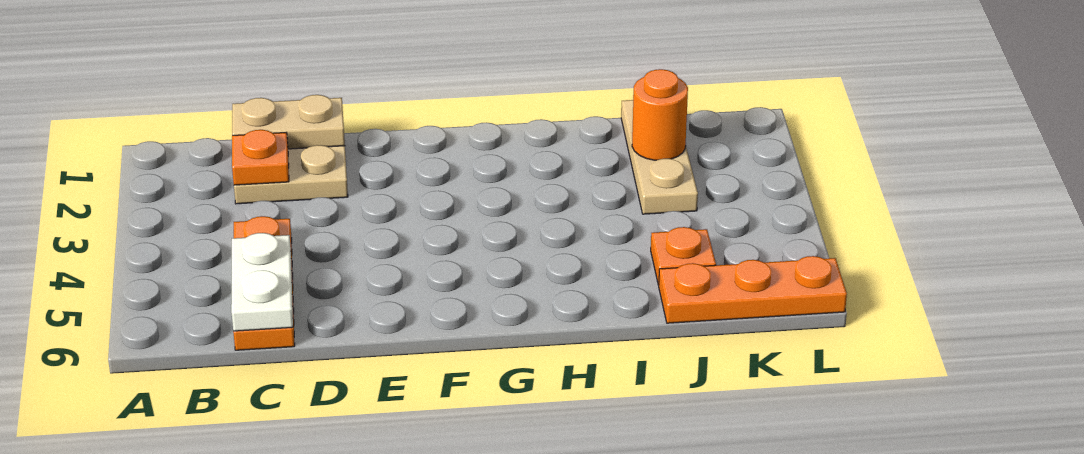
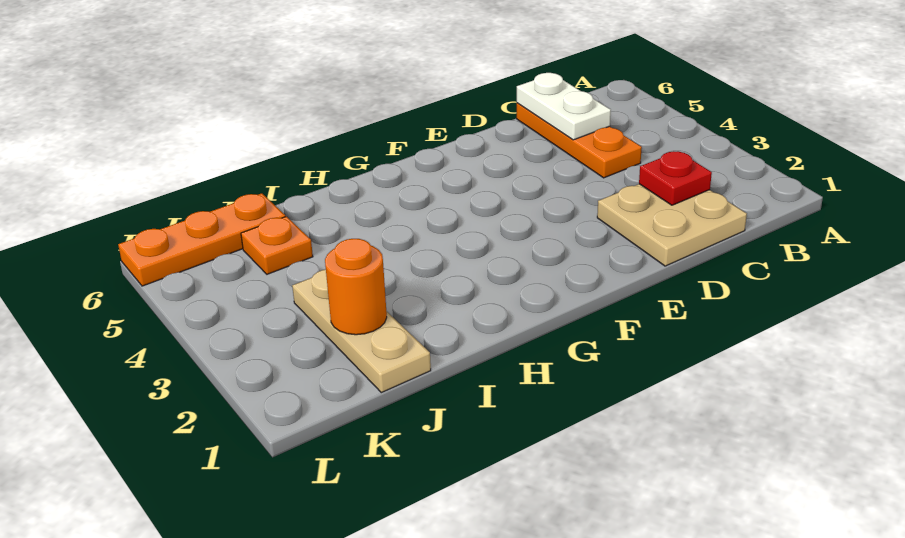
tan 1x2 plate [232,95,345,149] -> none
orange 1x1 plate [232,130,289,185] -> red 1x1 plate [639,151,712,205]

